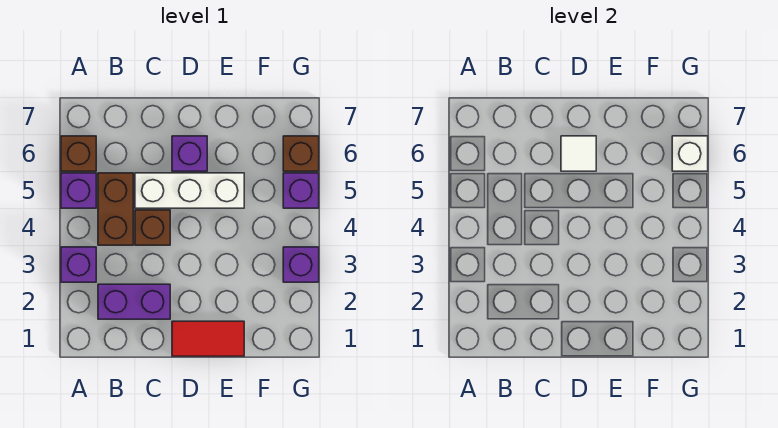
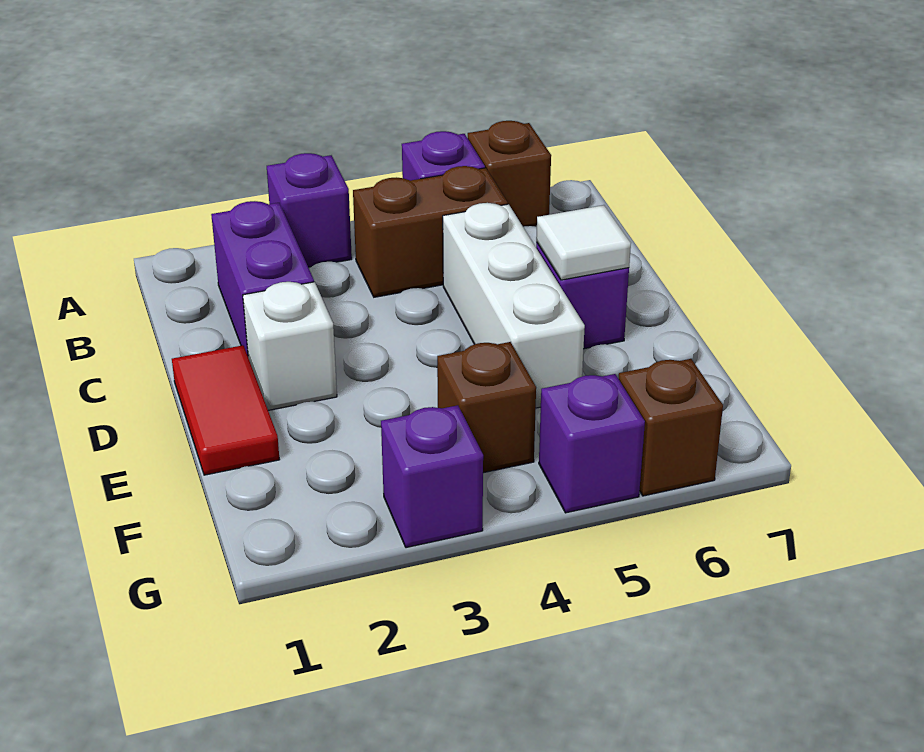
brown 1x1 brick [135,210,170,245] -> brown 1x1 brick moved to [437,342,536,473]
white 1x1 brick [672,136,708,171] -> white 1x1 brick moved to [243,282,337,410]

